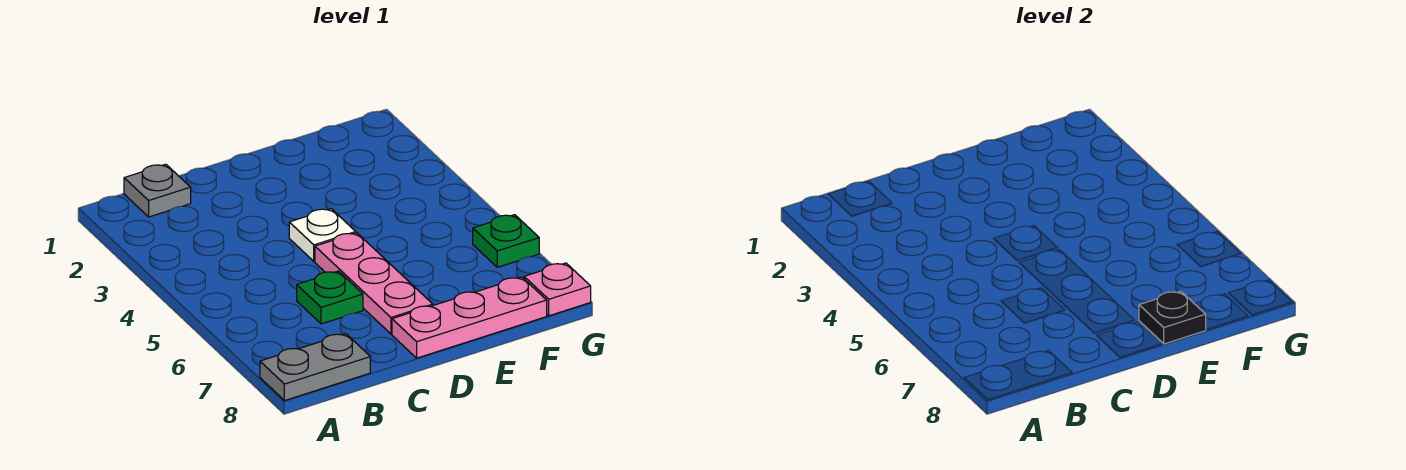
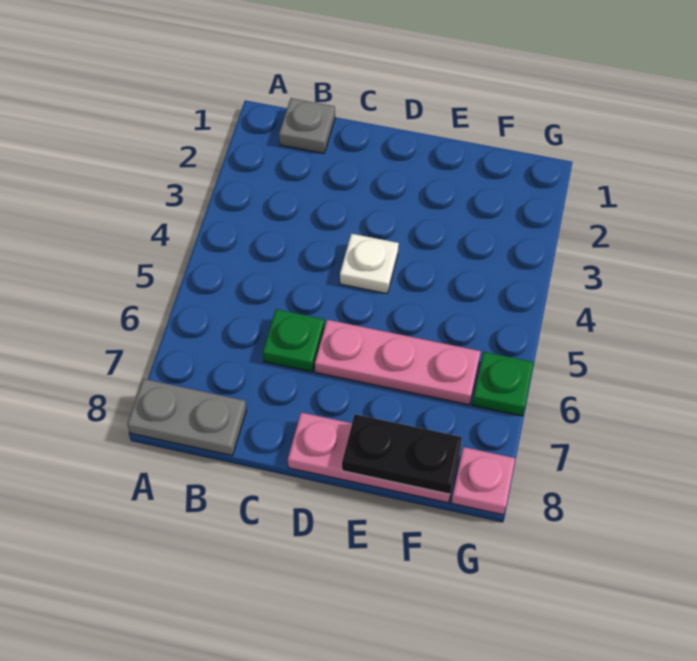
pink 1x3 plate [315,233,433,334] -> pink 1x3 plate turned to [315,320,481,405]
black 1x1 plate [1139,291,1206,344] -> black 1x2 plate [342,414,462,494]

